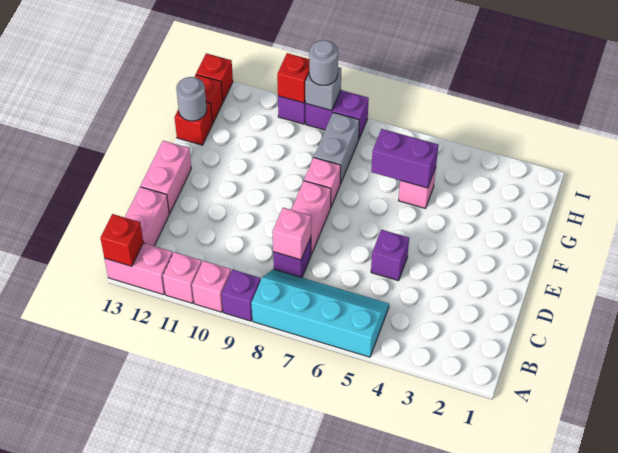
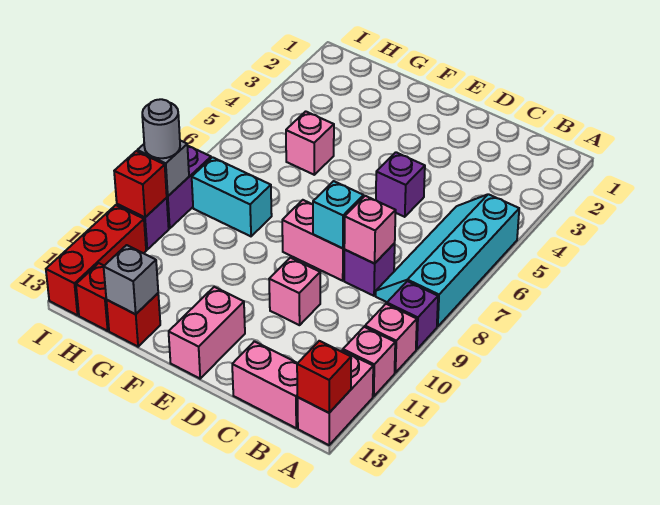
none -> cyan 1x1 brick [313,181,364,248]
pink 1x2 brick [141,141,191,214] -> pink 1x2 brick turned to [169,287,245,379]
pink 1x1 brick [304,158,341,207] -> pink 1x1 brick moved to [269,258,320,325]
purple 1x2 brick [371,129,438,188] -> none
grey 1x2 brick [314,112,359,184] -> cyan 1x2 brick [192,157,272,236]
grey 1x1 round brick [176,77,207,121] -> grey 1x1 brick [104,245,158,314]
red 1x1 brick [196,53,233,101] -> red 1x3 brick [46,205,146,315]

